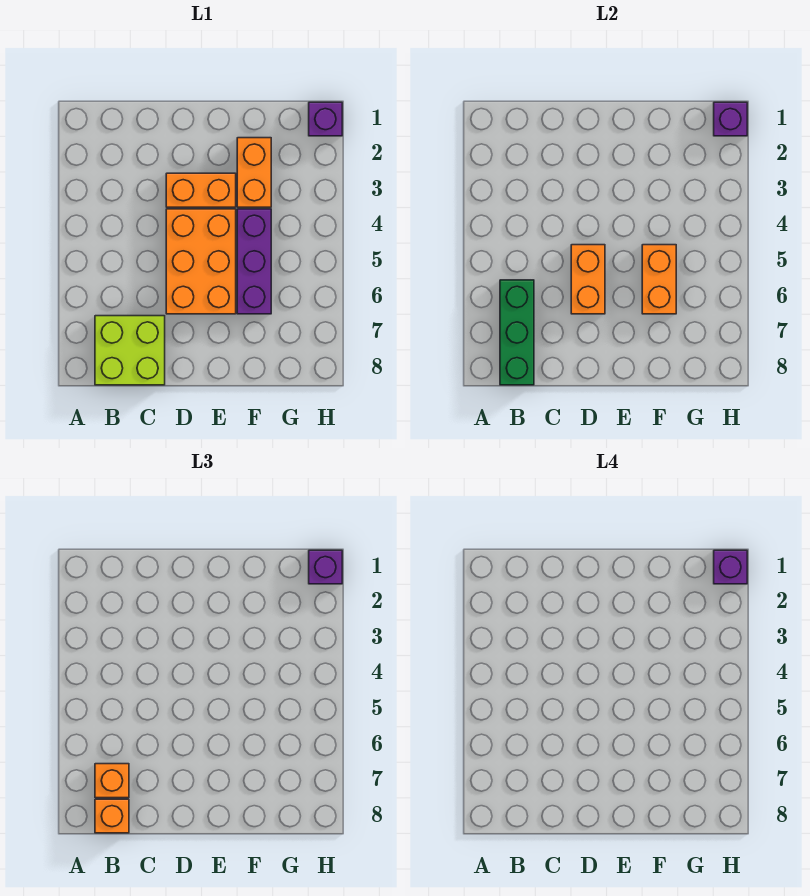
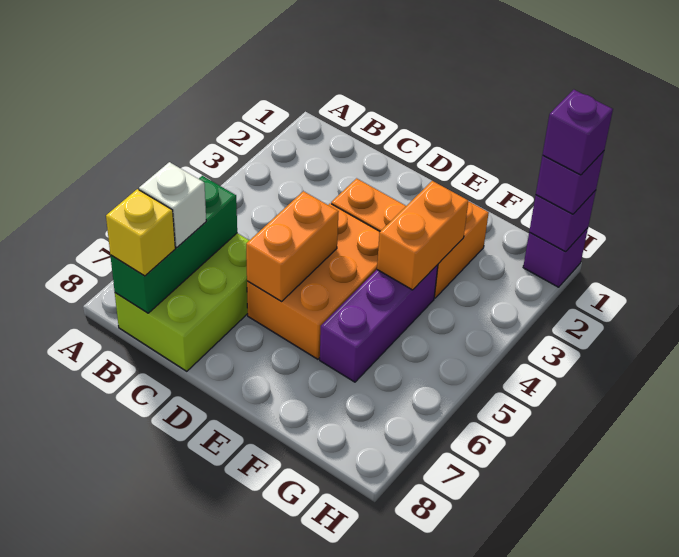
lime 2x2 brick [95,316,165,385] -> lime 2x3 brick [115,233,249,371]
orange 1x1 brick [95,764,129,798] -> white 1x1 brick [139,162,206,247]
orange 1x1 brick [95,799,129,833] -> yellow 1x1 brick [106,189,175,276]
orange 1x2 brick [642,245,676,314] -> orange 1x2 brick moved to [377,181,468,290]

